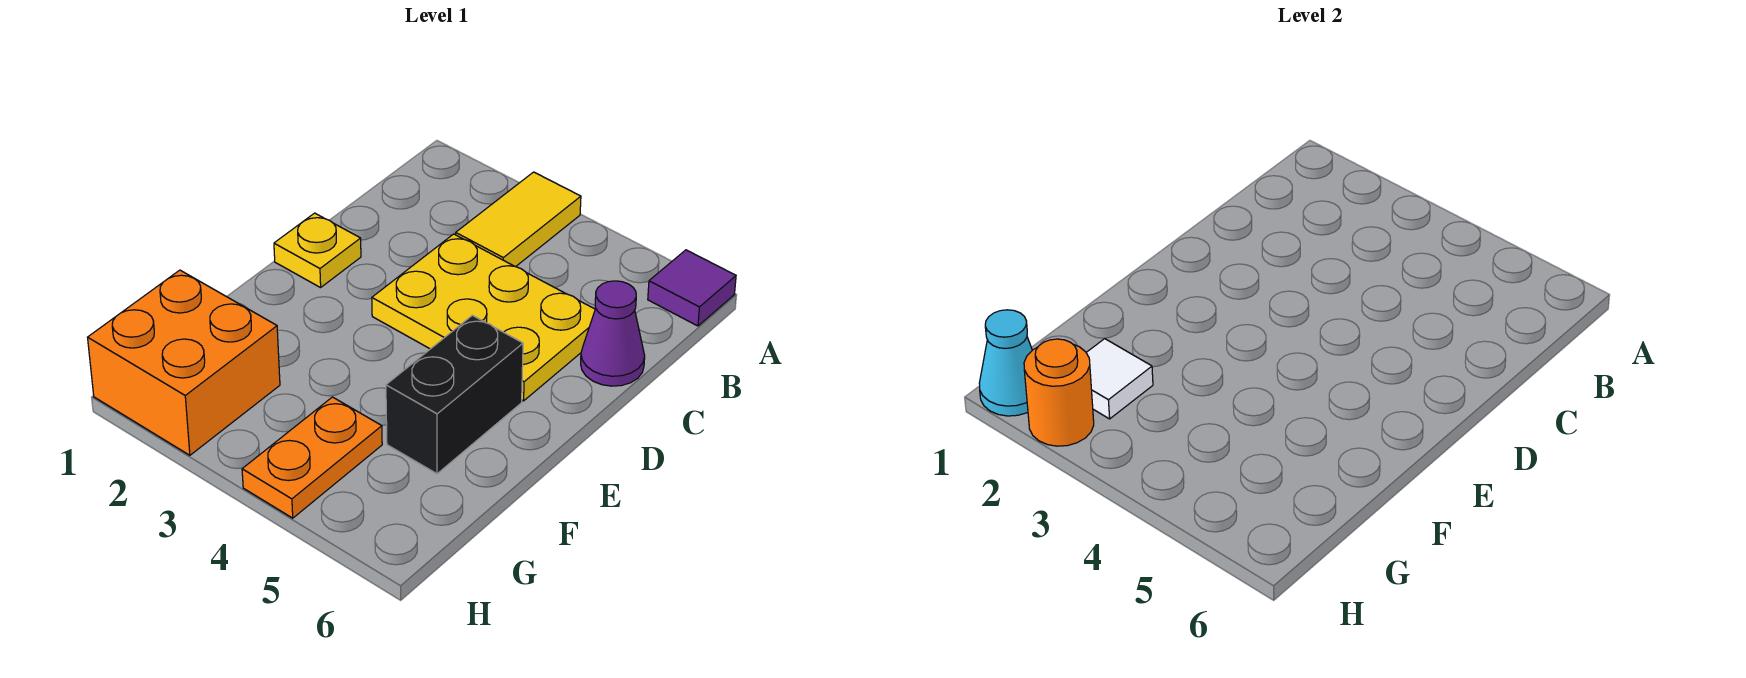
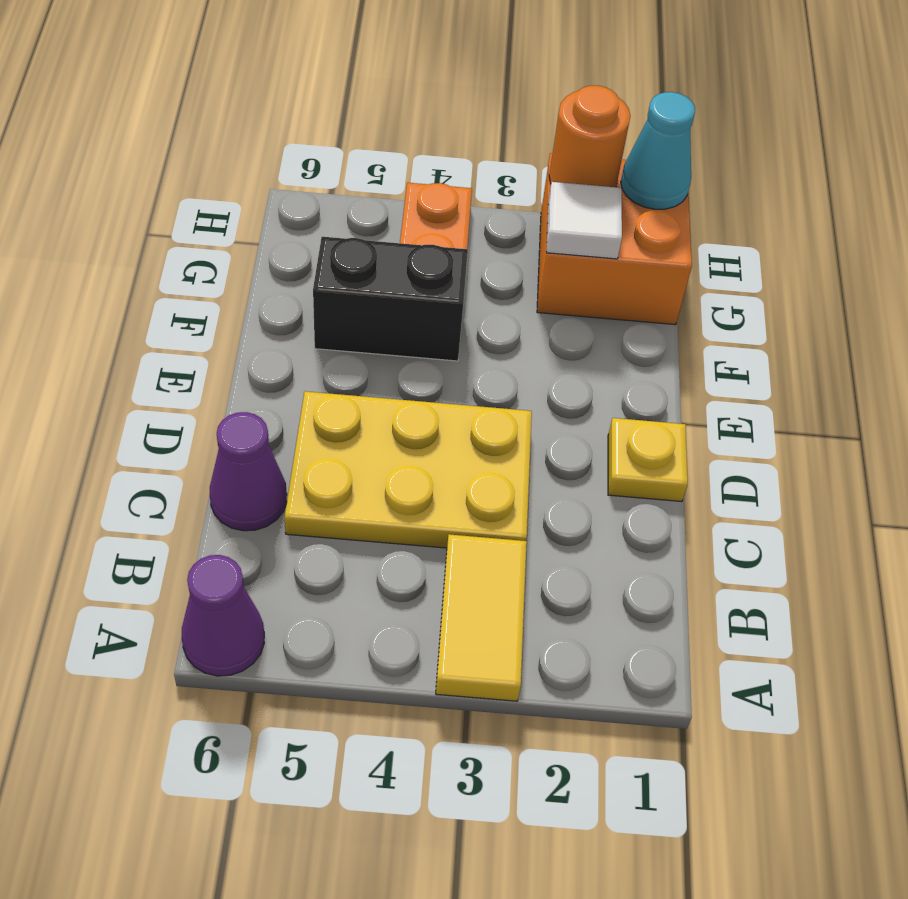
purple 1x1 tile [648,250,736,326] -> purple 1x1 cone [182,555,264,676]
black 1x2 brick [386,315,523,474] -> black 1x2 brick turned to [313,237,468,361]

